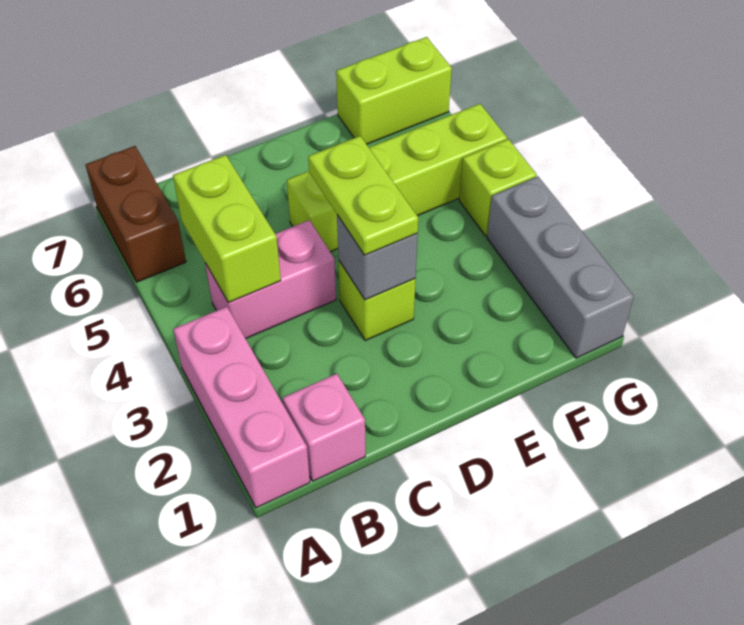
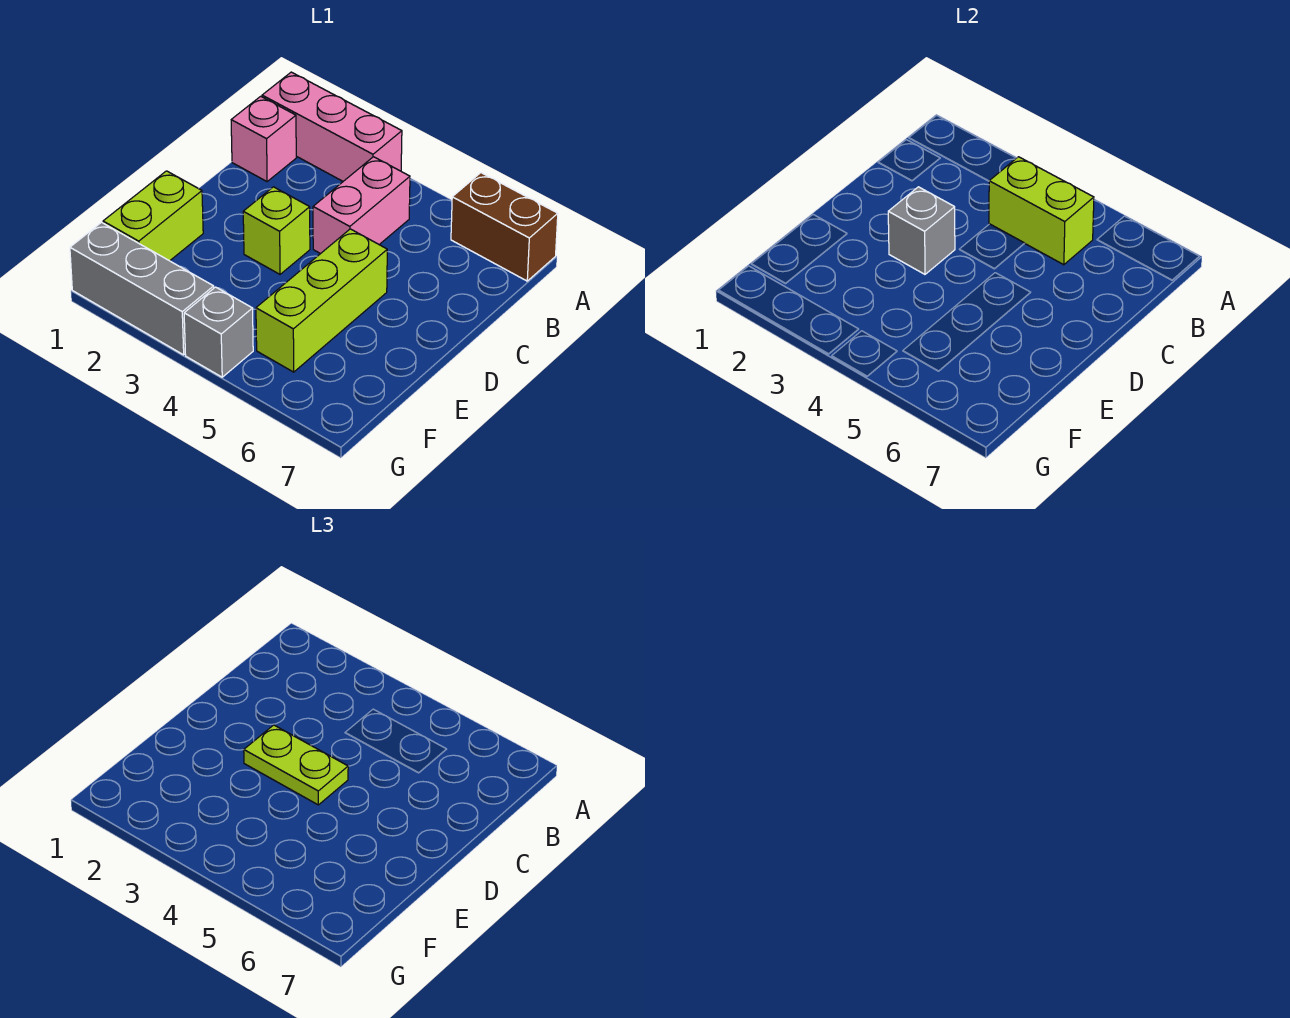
lime 1x4 brick [287,104,507,252] -> lime 1x3 brick [256,229,387,372]
lime 1x2 brick [336,37,452,144] -> lime 1x2 brick moved to [103,171,203,261]
lime 1x1 brick [459,139,537,236] -> grey 1x1 brick [184,287,253,377]

